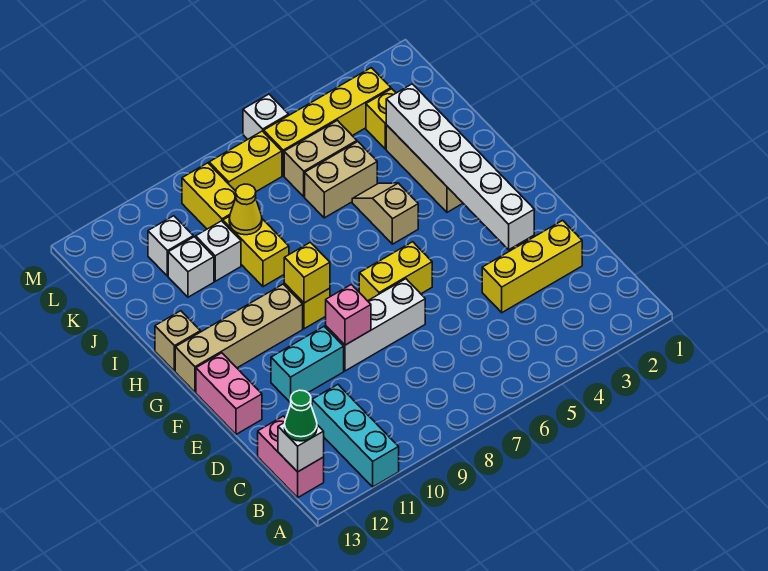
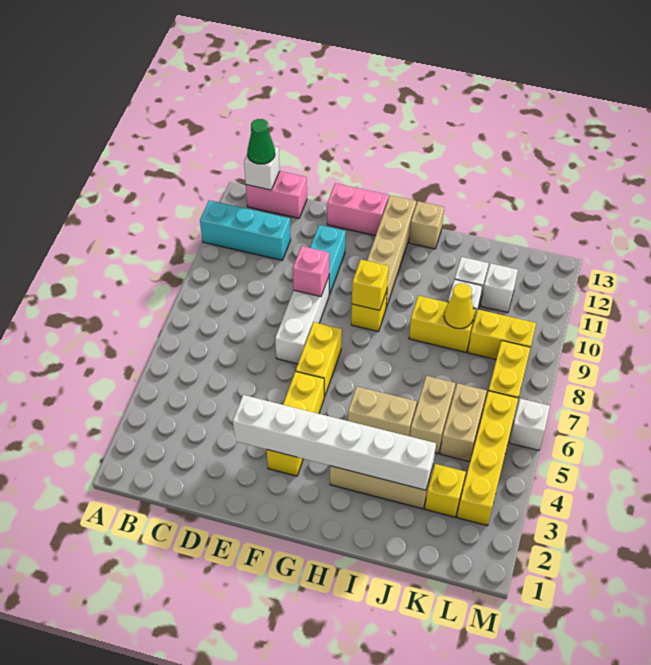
yellow 1x3 brick [482,220,582,313] -> yellow 1x3 brick moved to [267,371,324,476]
tan 1x2 slope [352,183,418,244] -> tan 1x2 brick [348,387,417,436]

